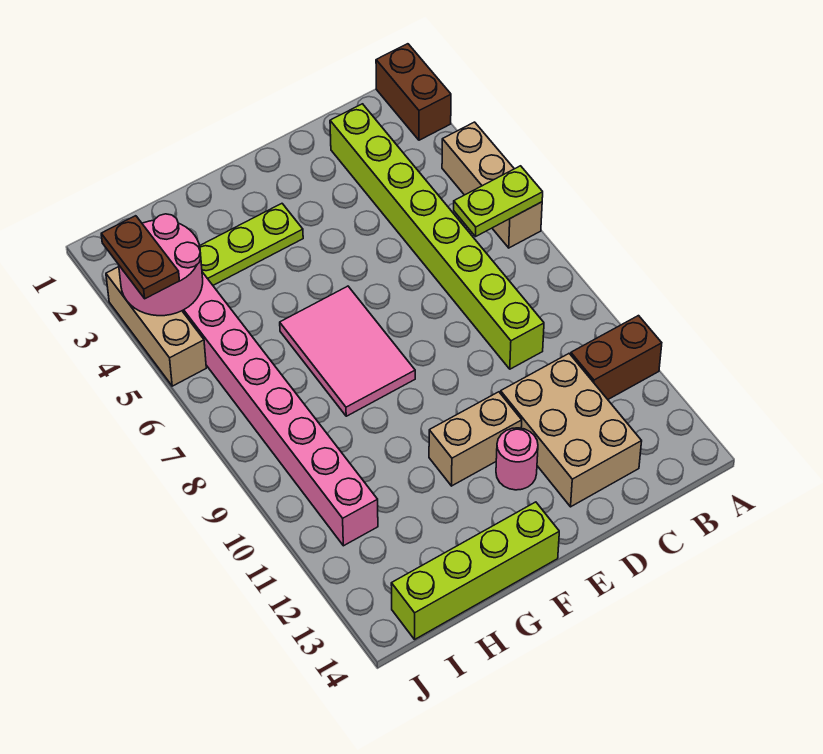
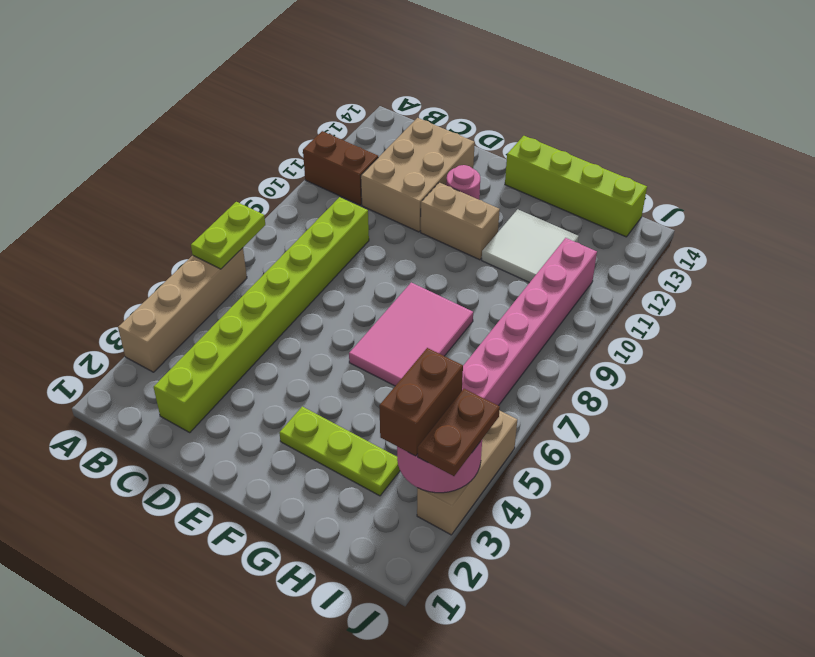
brown 1x2 brick [376,44,451,140] -> brown 1x2 brick moved to [379,348,463,456]
tan 1x3 brick [442,122,542,248] -> tan 1x4 brick [118,248,247,372]
lime 1x2 plate [454,166,543,237] -> lime 1x2 plate turned to [191,202,265,269]
none -> white 2x2 tile [482,209,579,283]

